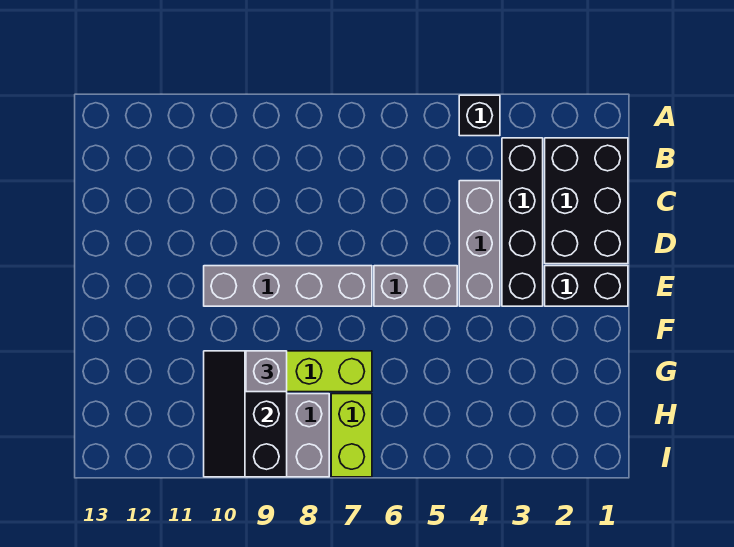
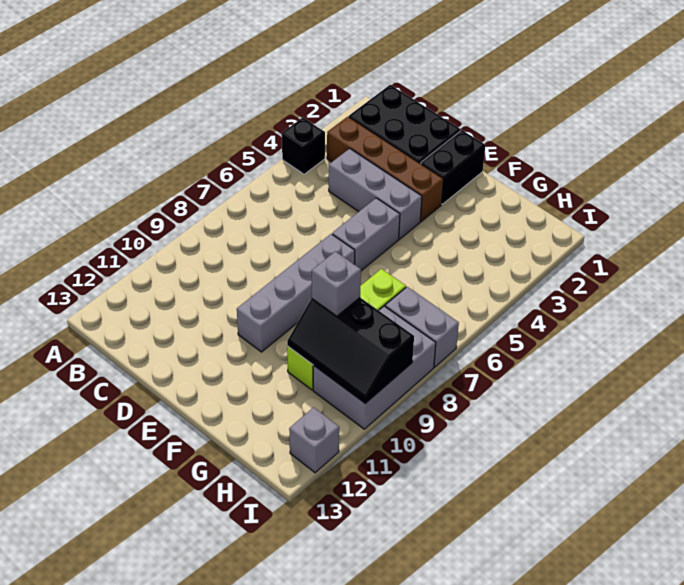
black 1x4 brick [502,138,543,306] -> brown 1x4 brick [327,117,443,222]
lime 1x2 brick [331,394,372,477] -> grey 1x2 brick [385,287,459,367]
none -> grey 1x1 brick [289,407,339,473]

